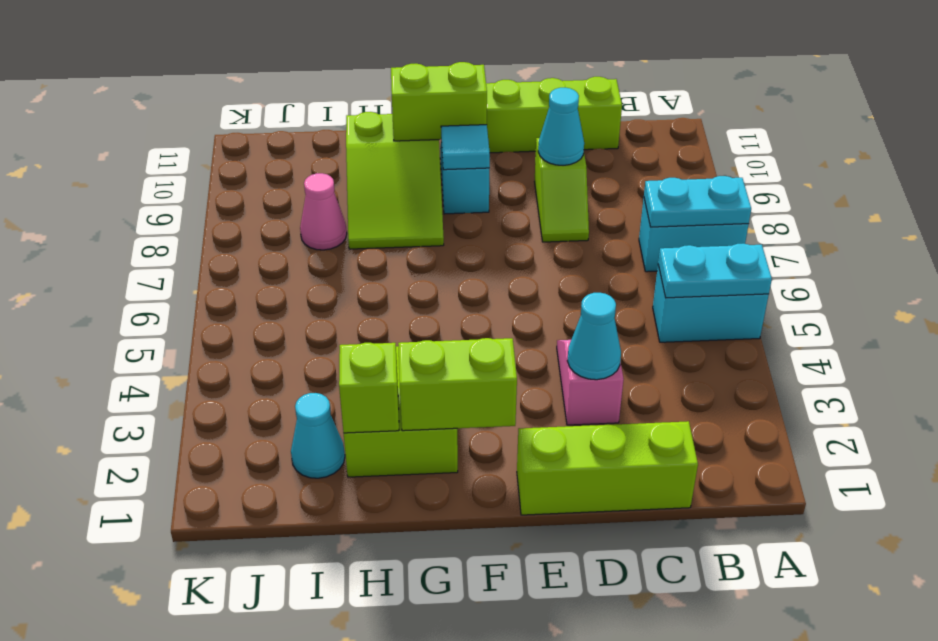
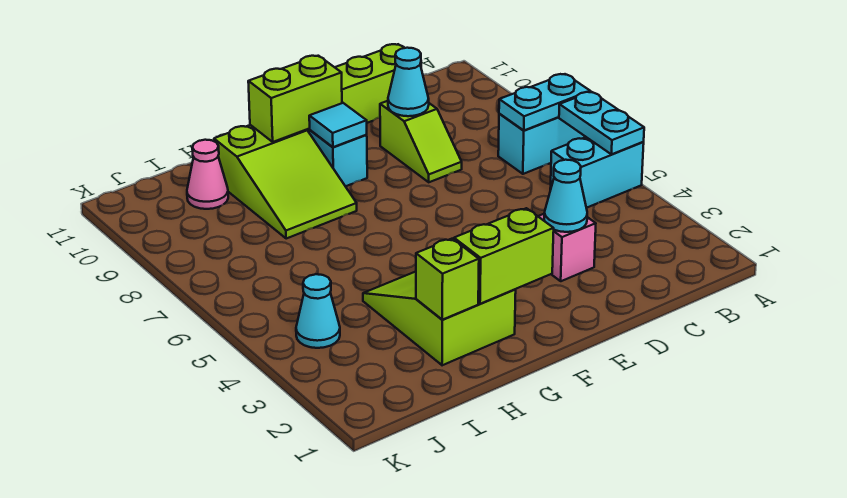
cyan 1x2 plate [658,244,772,298] -> cyan 1x2 plate turned to [559,92,644,154]
lime 1x3 brick [517,421,698,515] -> none
cyan 1x1 cone [291,393,345,478] -> cyan 1x1 cone moved to [296,274,340,348]
pink 1x1 cone [300,173,347,250] -> pink 1x1 cone moved to [187,140,228,209]

